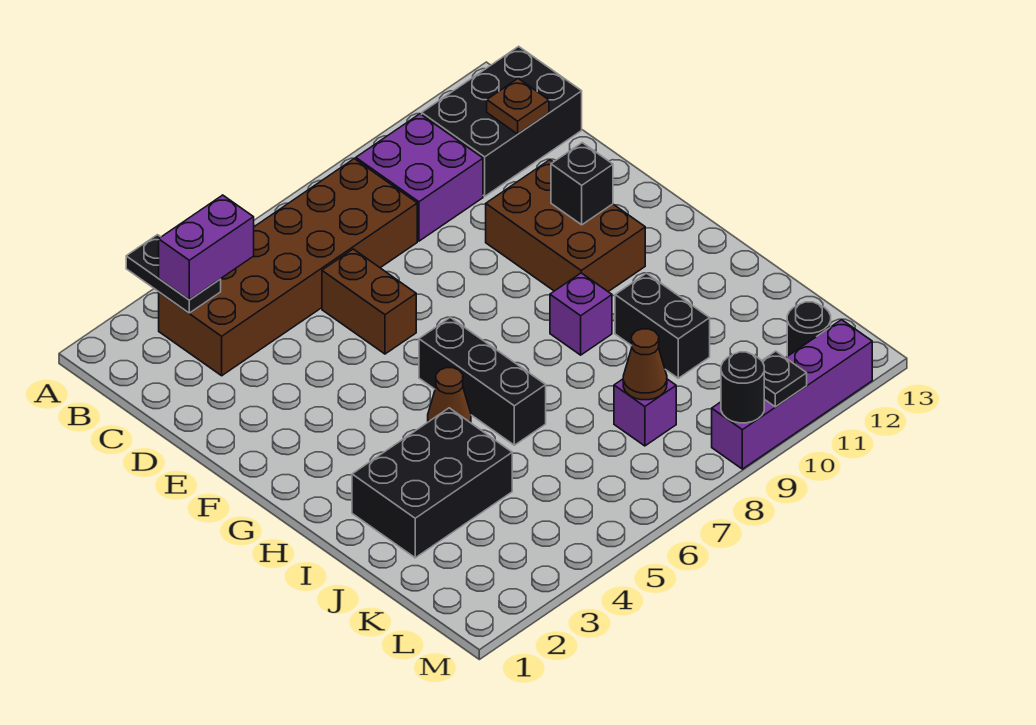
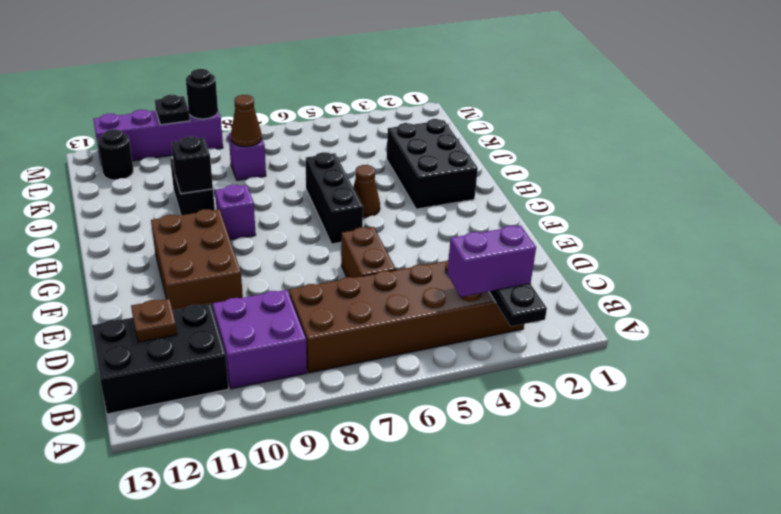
black 1x1 brick [551,143,613,225] -> black 1x1 brick moved to [171,137,213,194]
black 2x3 brick [352,408,512,558] -> black 2x3 brick turned to [386,119,478,209]

